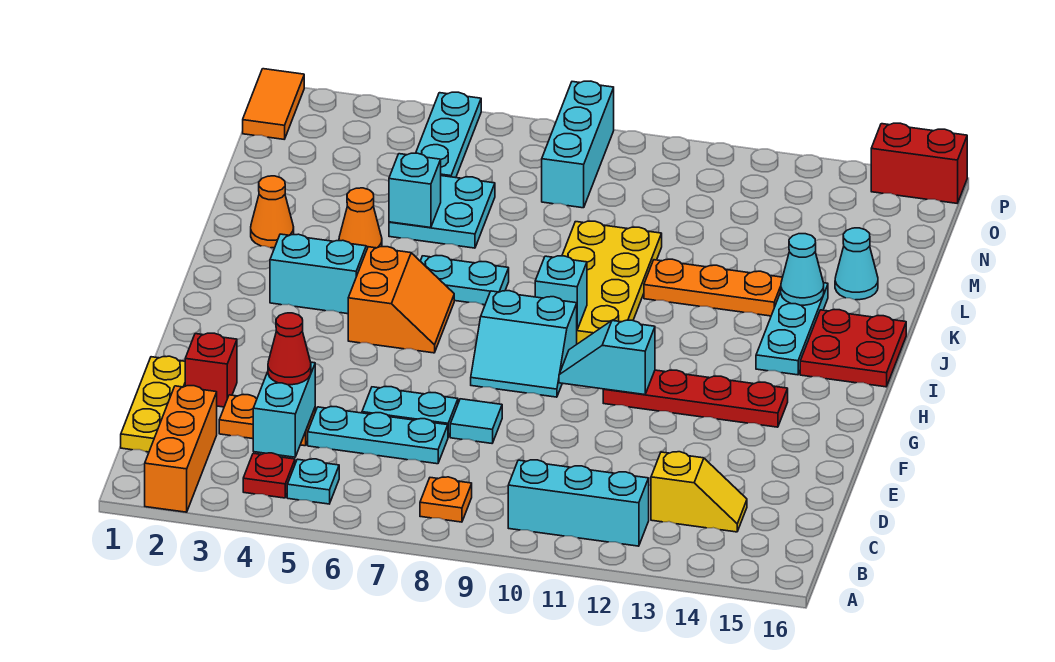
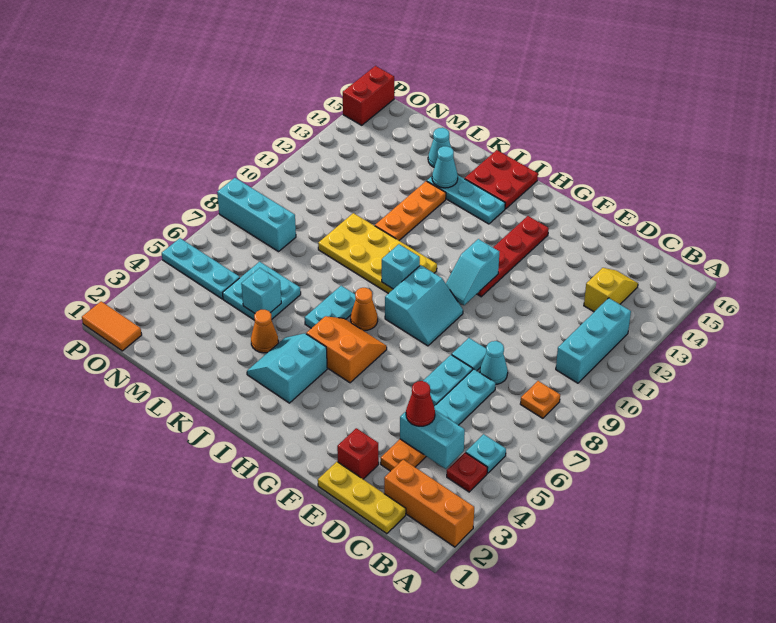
none -> cyan 1x1 cone [480,341,508,384]
orange 1x1 cone [251,176,294,248] -> orange 1x1 cone moved to [351,288,378,331]

